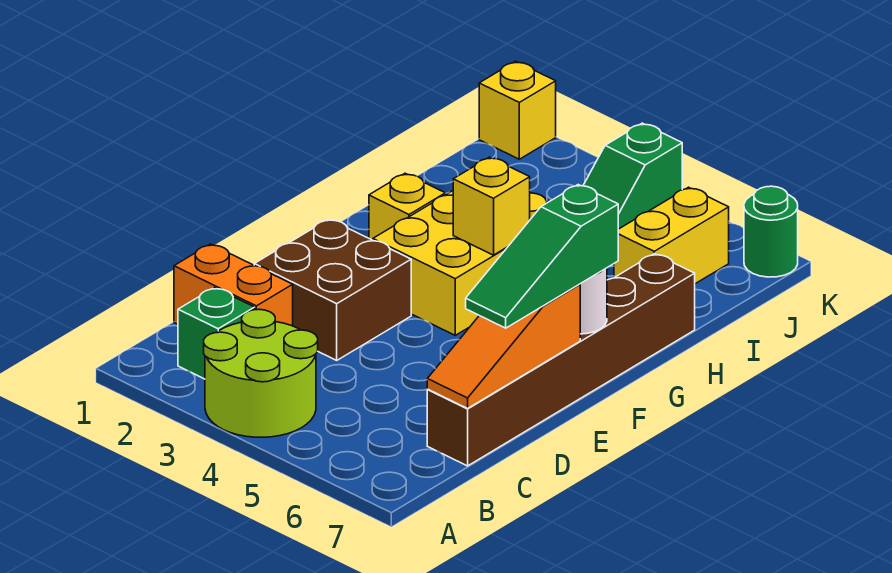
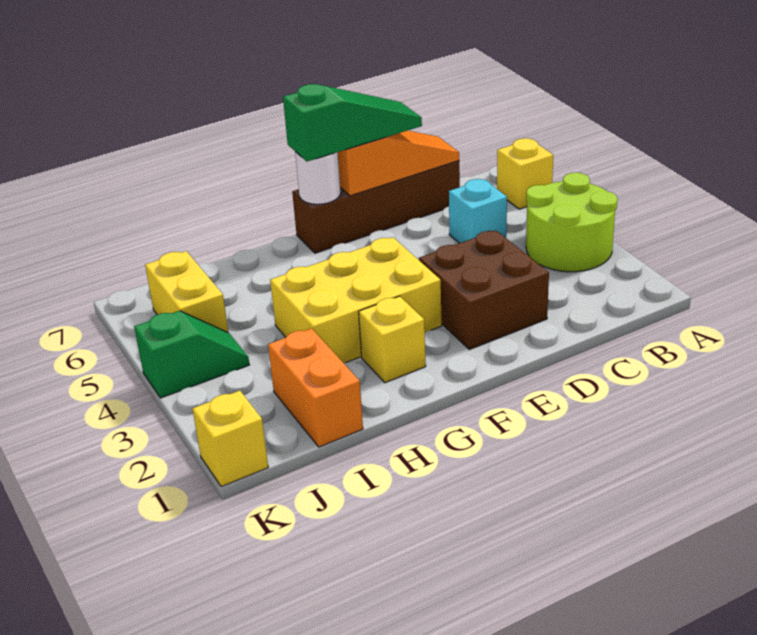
green 1x1 brick [178,288,255,379] -> none
orange 1x2 brick [174,244,293,326] -> orange 1x2 brick moved to [268,328,363,447]
none -> cyan 1x1 brick [449,179,507,243]
brown 1x6 brick [427,254,695,466] -> brown 1x4 brick [292,161,460,253]
yellow 1x1 brick [453,157,530,255] -> yellow 1x1 brick moved to [497,138,553,209]
yellow 1x2 brick [614,187,729,284] -> yellow 1x2 brick turned to [145,251,228,332]
green 1x1 round brick [744,186,798,277] -> none

